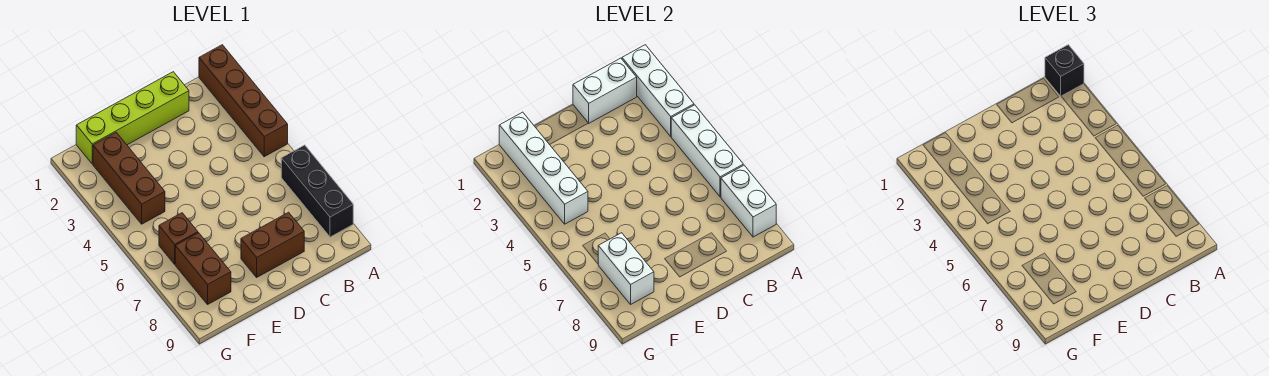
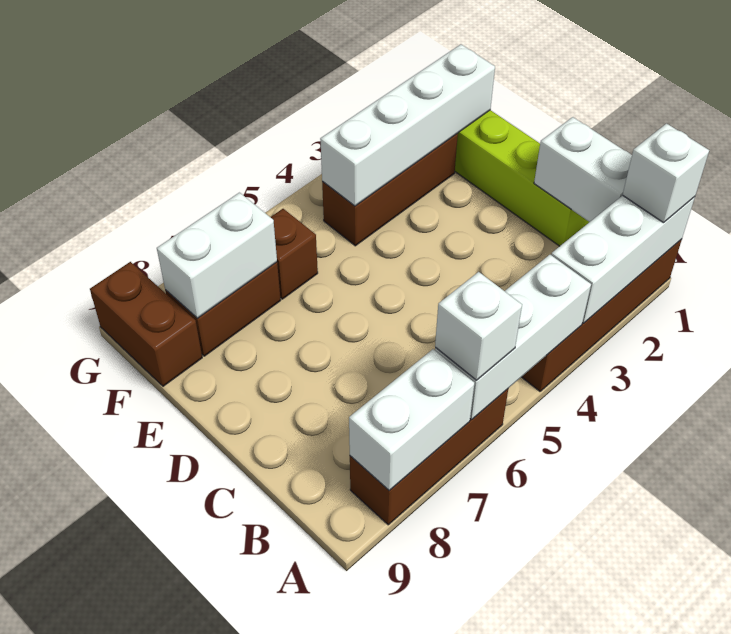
black 1x1 brick [1045,45,1084,96] -> white 1x1 brick [623,124,709,223]
black 1x3 brick [281,145,353,237] -> brown 1x3 brick [350,389,508,525]
none -> white 1x1 brick [435,272,522,380]
brown 1x2 brick [241,212,304,277] -> brown 1x2 brick moved to [90,262,202,386]

